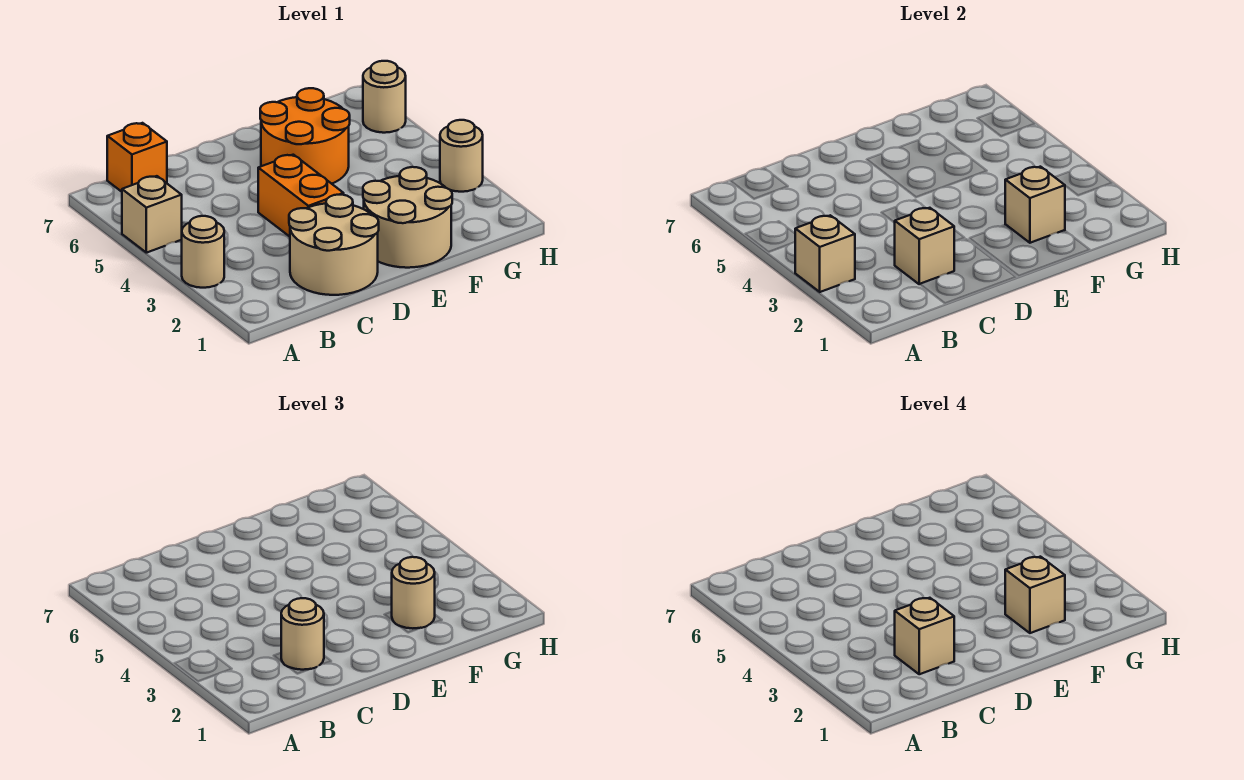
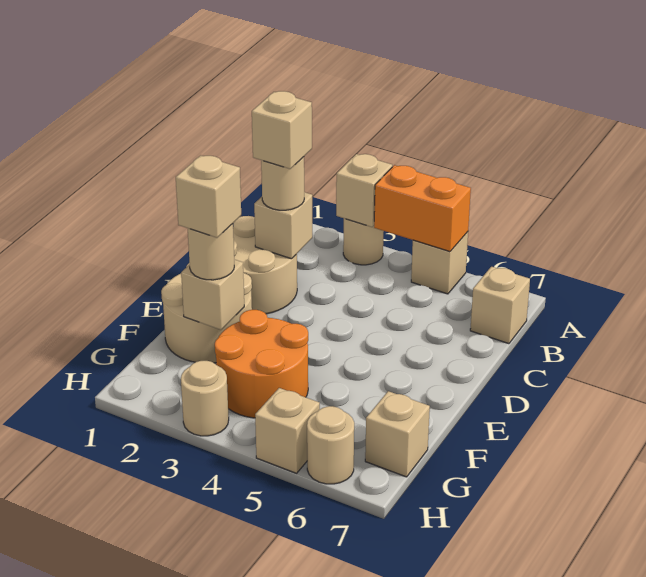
orange 1x1 brick [107,123,167,192] -> tan 1x1 brick [470,267,530,344]
orange 1x2 brick [258,155,344,237] -> orange 1x2 brick moved to [374,165,471,252]
orange 2x2 round brick [260,88,350,184] -> orange 2x2 round brick moved to [215,310,308,418]
none -> tan 1x1 brick [365,391,430,477]
none -> tan 1x1 brick [255,388,320,473]

